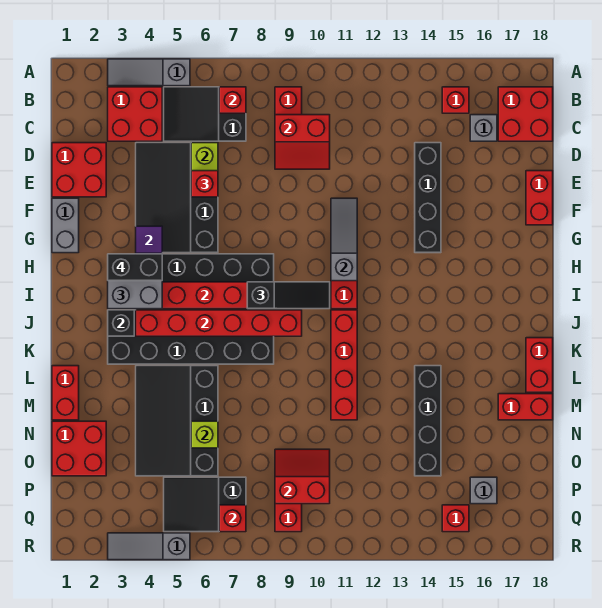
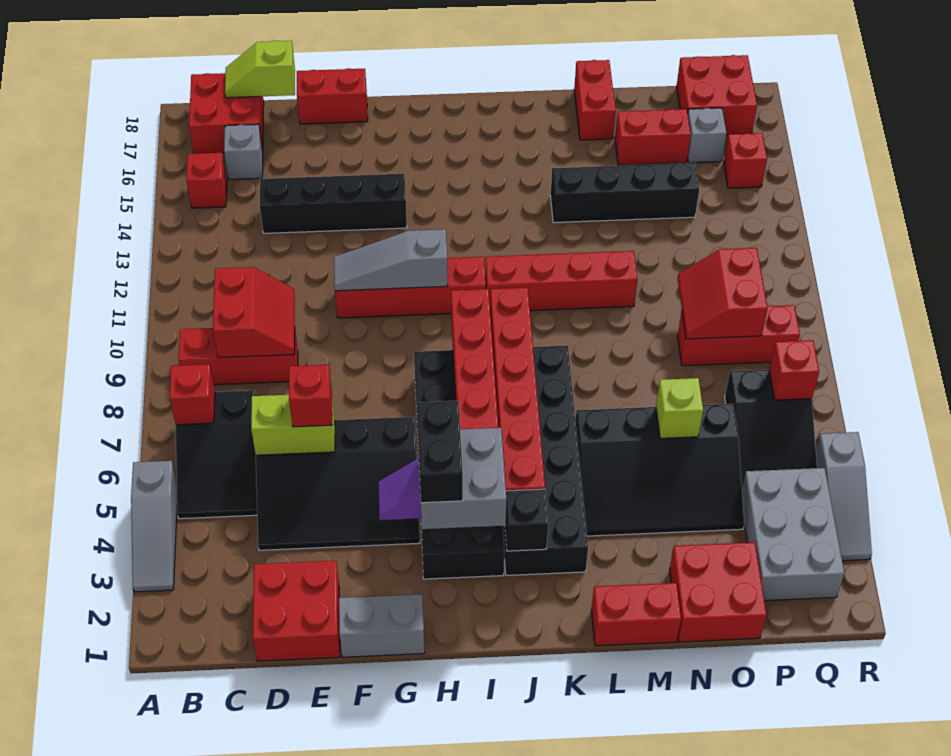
red 2x2 brick [108,87,162,141] -> red 2x2 brick moved to [677,55,757,135]
none -> lime 1x2 slope [225,41,295,98]
black 1x3 slope [247,282,330,309] -> none
red 1x2 brick [526,338,553,392] -> red 1x2 brick moved to [615,109,691,165]
none -> grey 2x3 brick [742,468,845,601]

